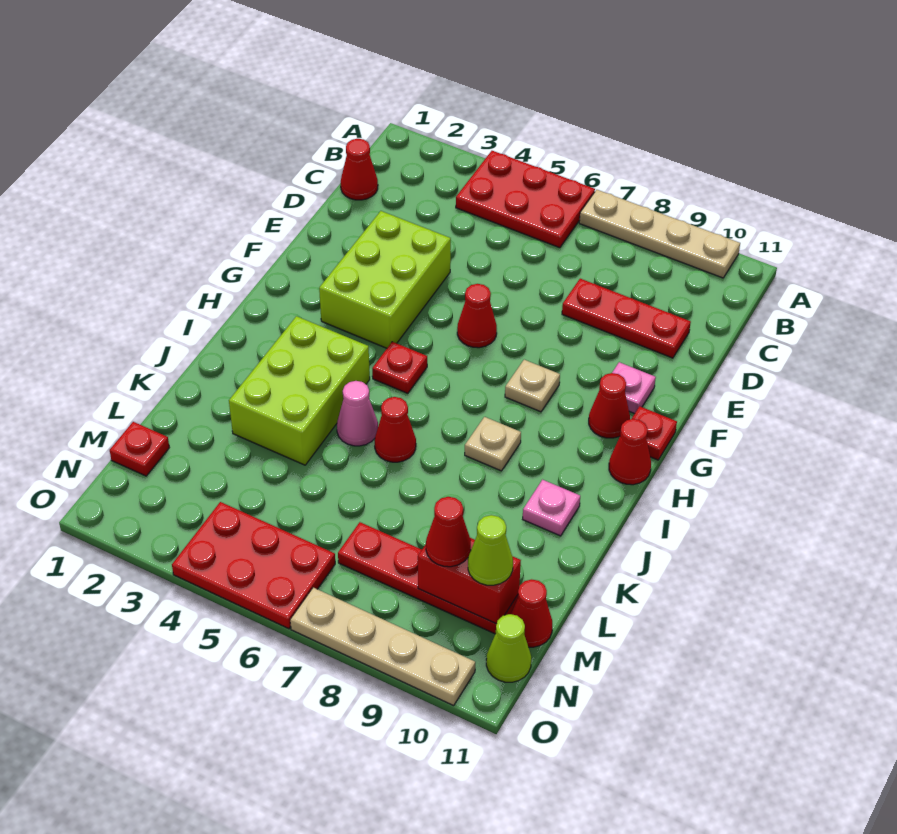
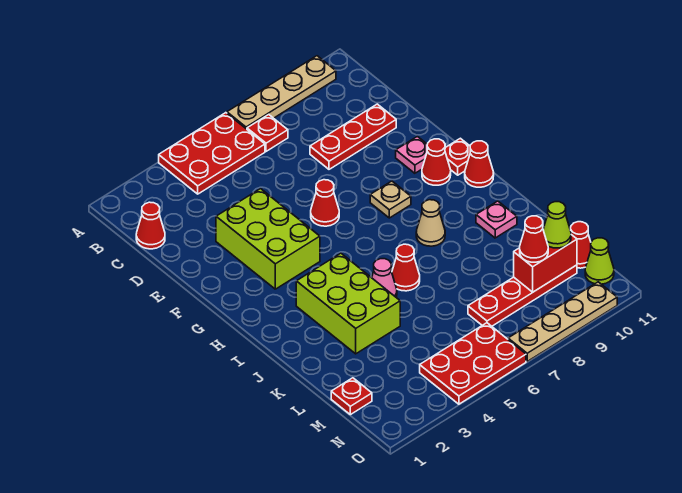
red 1x1 plate [372,342,427,393] -> red 1x1 plate moved to [247,115,288,151]
tan 1x1 plate [465,417,521,471] -> tan 1x1 cone [416,200,445,246]

